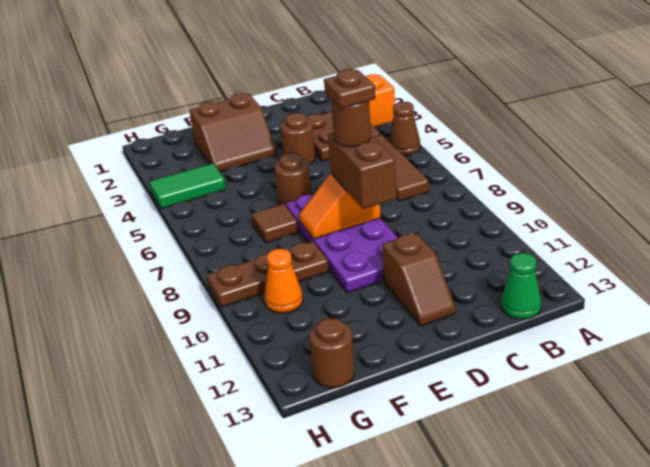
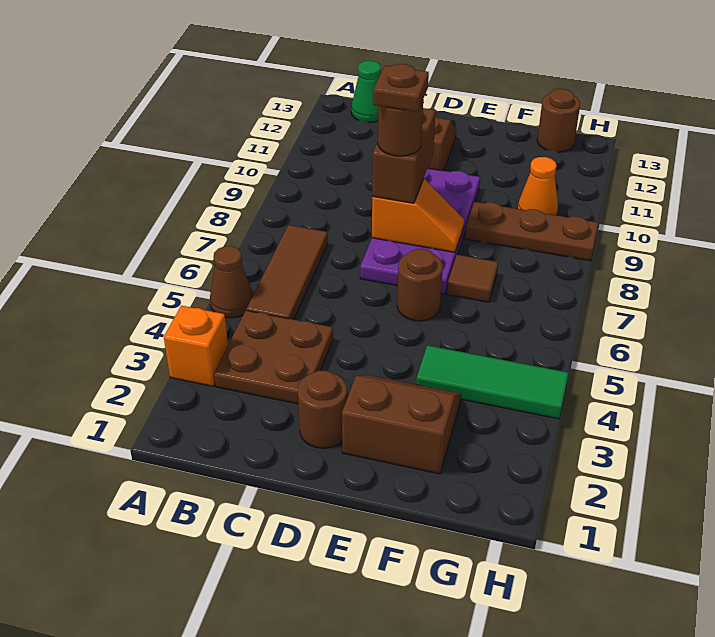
brown 1x1 round brick [280,113,315,164] -> brown 1x1 round brick moved to [298,371,347,448]
green 1x2 tile [150,163,226,209] -> green 1x3 tile [416,345,568,419]

